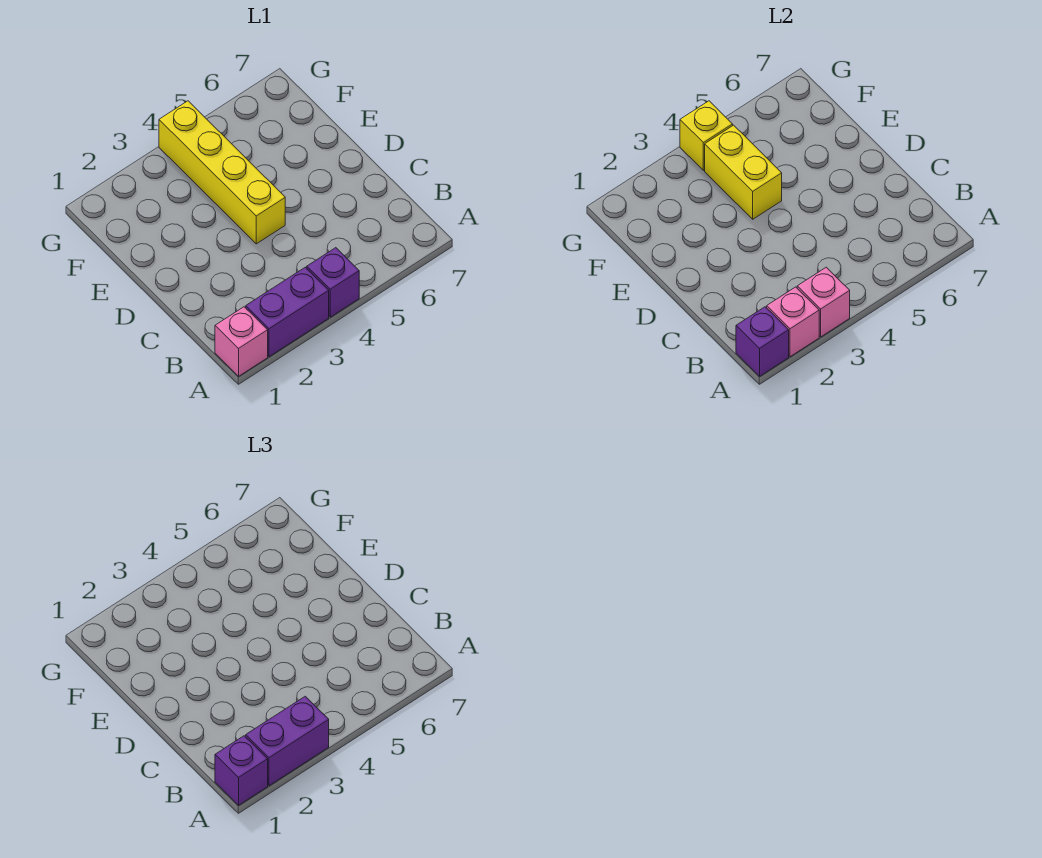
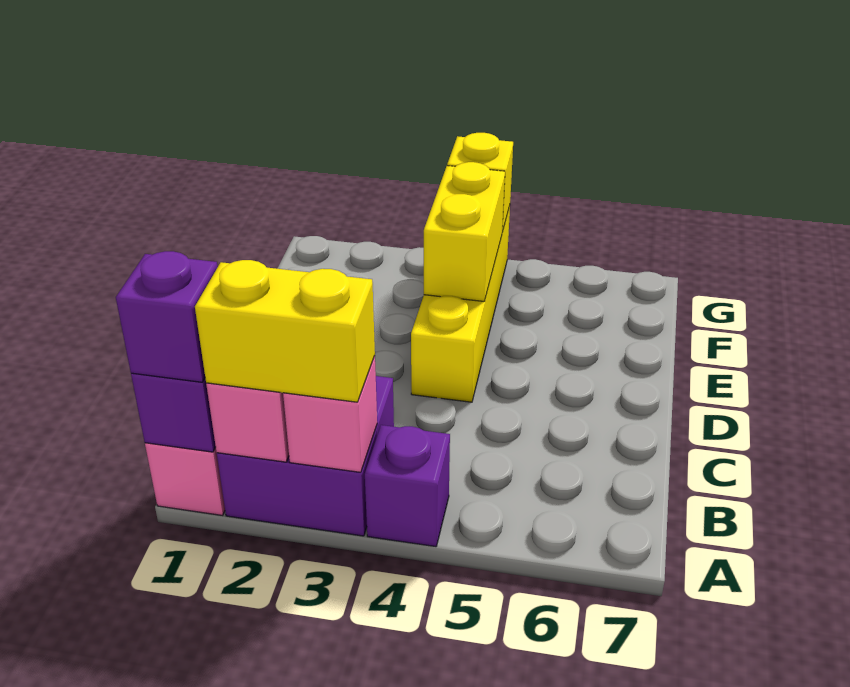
purple 1x2 brick [246,267,329,357] -> purple 2x2 brick [217,376,394,536]
purple 1x2 brick [246,696,329,786] -> yellow 1x2 brick [195,260,375,402]

